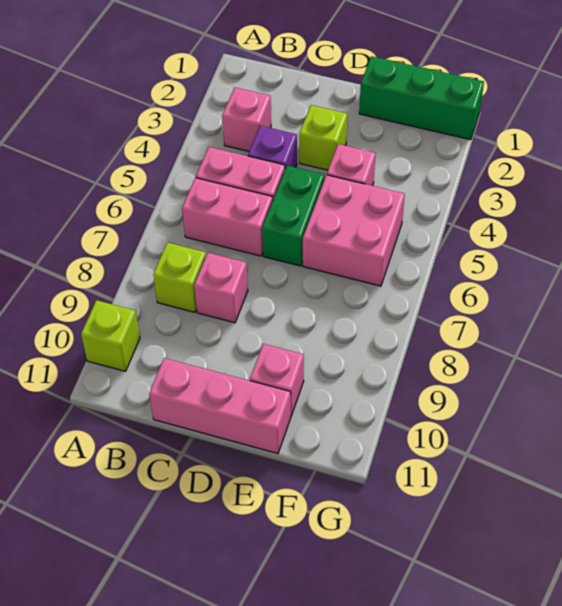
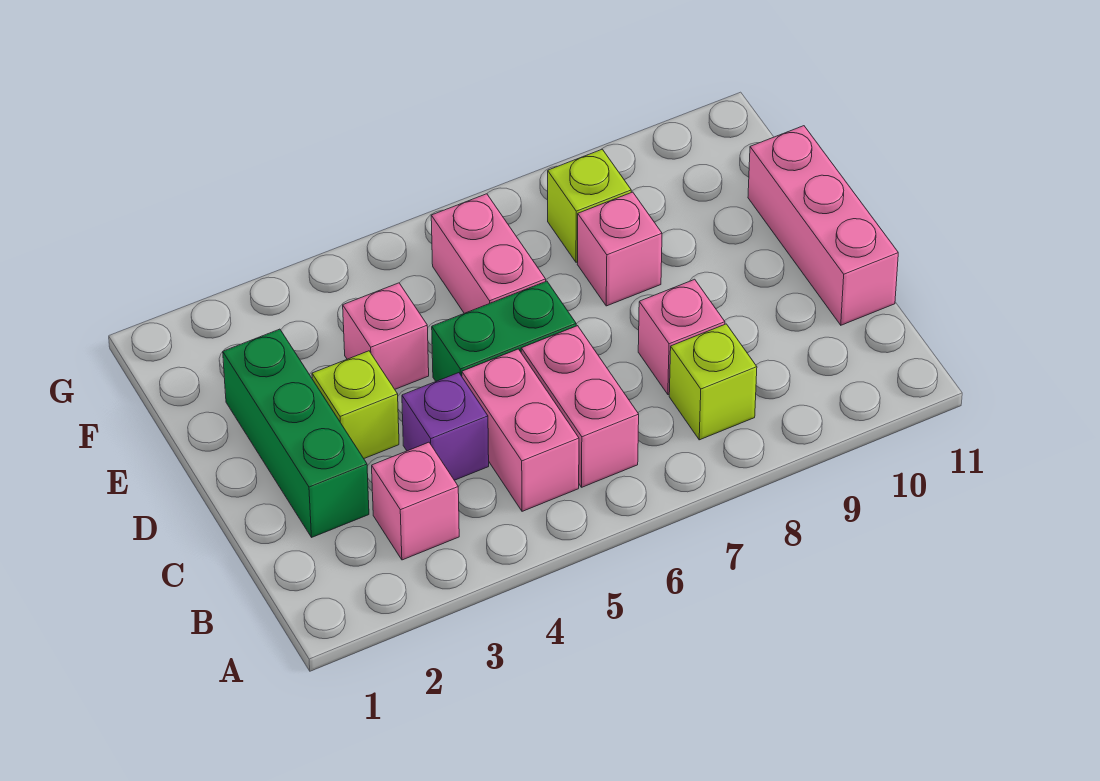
lime 1x1 brick [81,300,140,371] -> lime 1x1 brick moved to [548,149,631,262]
green 1x3 brick [359,56,484,140] -> green 1x3 brick moved to [223,329,369,537]
pink 2x2 brick [303,175,405,286] -> pink 1x2 brick [431,194,546,313]
pink 1x1 brick [250,344,304,416] -> pink 1x1 brick moved to [577,192,662,306]

